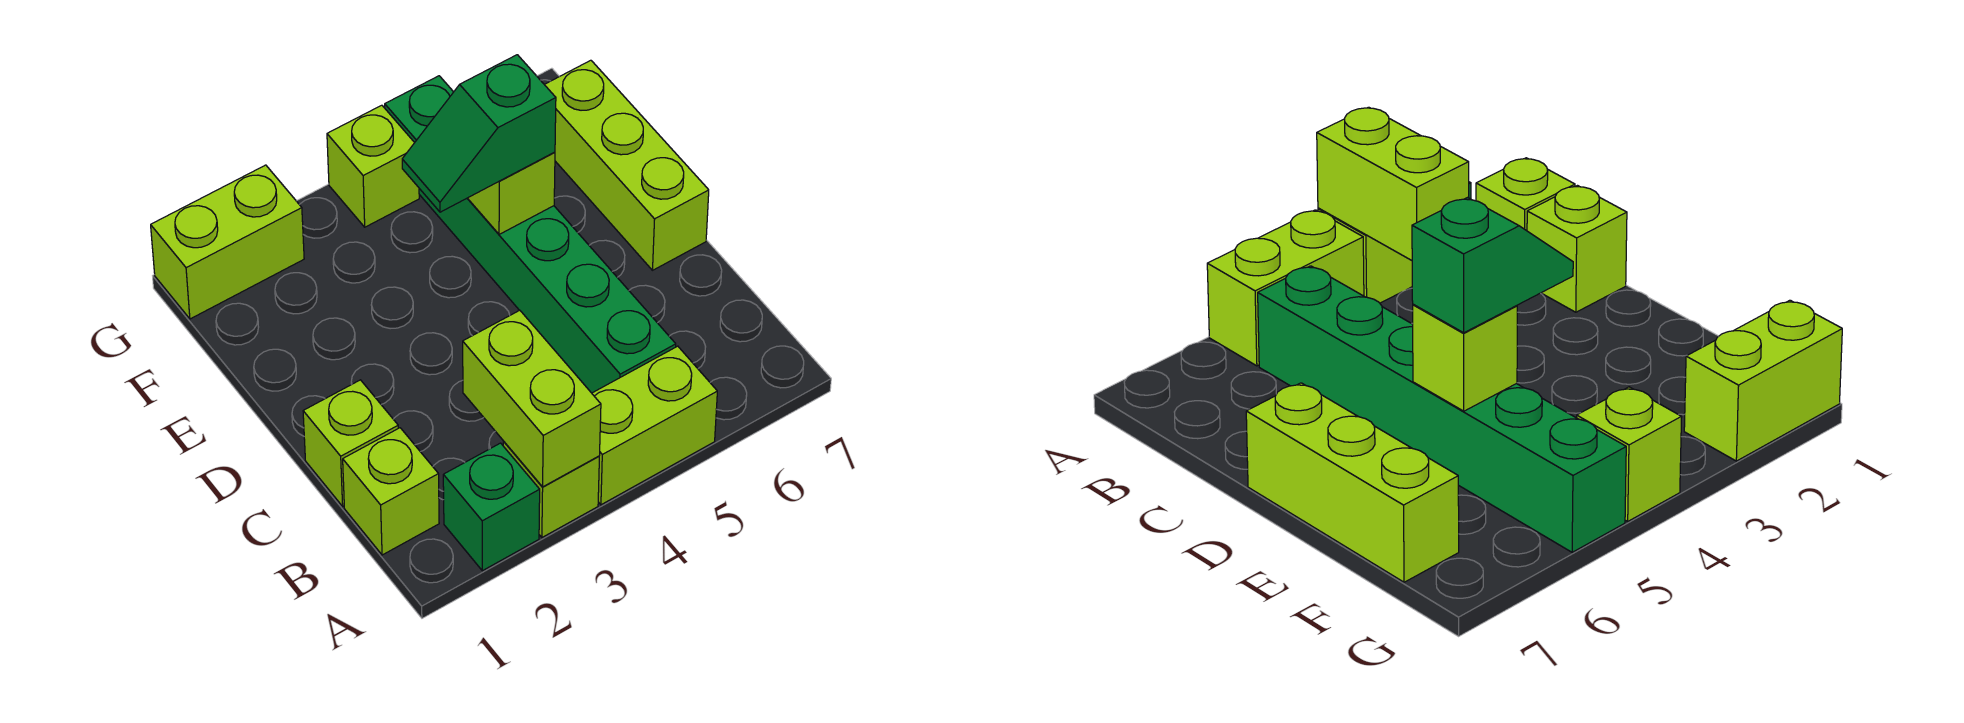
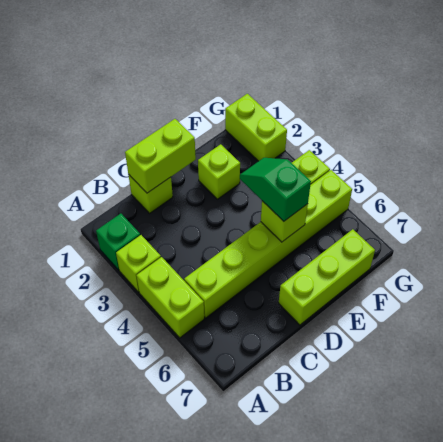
lime 1x2 brick [463,310,601,487] -> lime 1x2 brick moved to [125,119,196,193]
lime 1x1 brick [343,428,439,555] -> lime 1x1 brick moved to [198,144,240,199]
green 1x6 brick [385,76,676,393] -> lime 1x6 brick [184,170,352,318]

